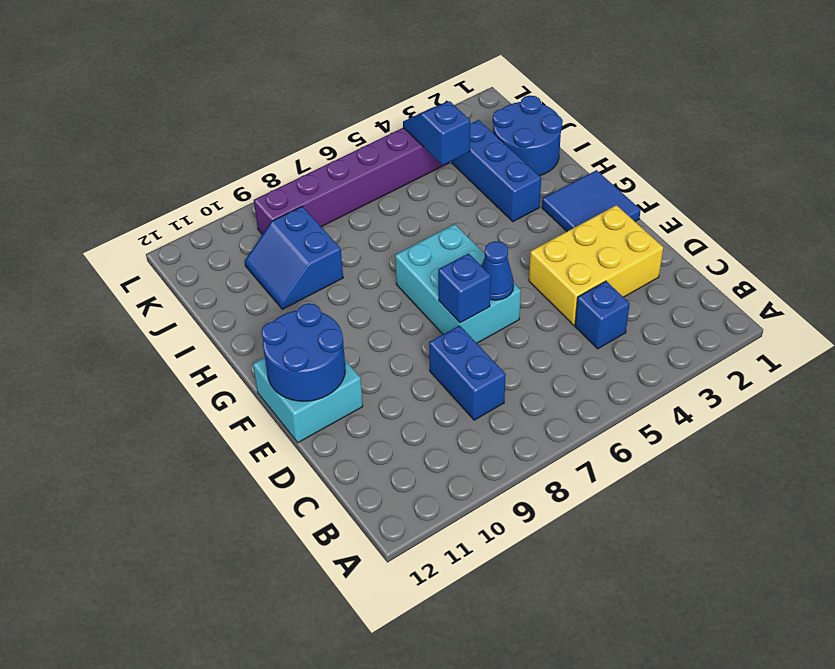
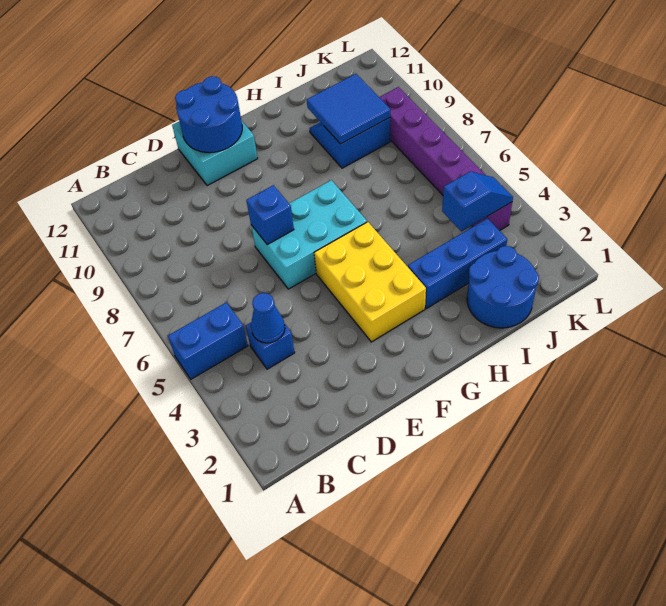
blue 1x2 brick [429,326,506,420] -> blue 1x2 brick moved to [168,303,248,379]
yellow 2x3 brick [529,205,663,325] -> yellow 2x3 brick moved to [314,222,426,342]
blue 1x1 cone [482,241,514,300] -> blue 1x1 cone moved to [251,293,285,343]
blue 2x2 tile [542,170,641,231] -> blue 2x2 tile moved to [307,74,390,144]

